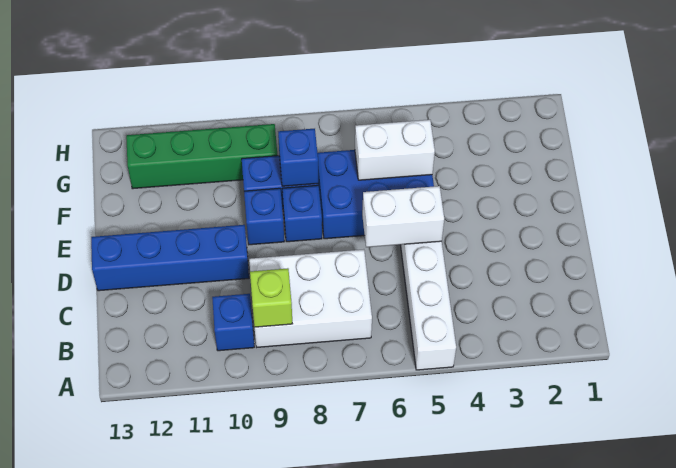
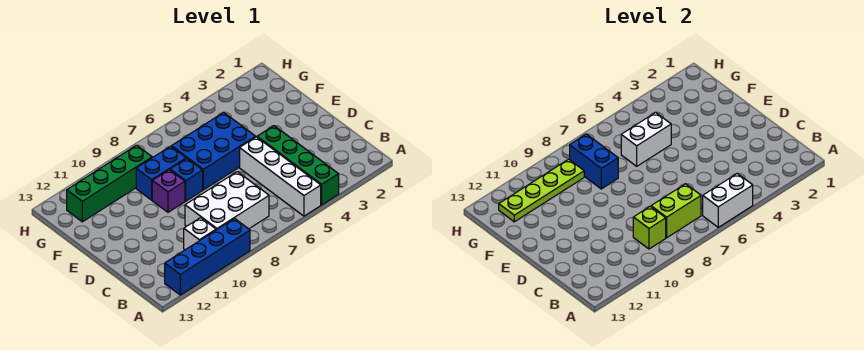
none -> green 1x4 brick [257,126,339,205]
none -> lime 1x2 brick [651,184,701,238]
blue 1x1 brick [212,294,254,351] -> white 1x1 brick [184,218,216,250]
white 1x2 brick [362,186,444,247] -> white 1x2 brick moved to [703,173,753,227]
blue 1x4 brick [91,225,249,291] -> blue 1x4 brick moved to [165,219,250,295]
blue 1x1 brick [244,188,284,245] -> purple 1x1 brick [152,170,185,212]
blue 1x1 brick [278,129,318,186] -> blue 1x2 brick [570,134,618,189]
none -> lime 1x4 plate [499,159,584,222]

